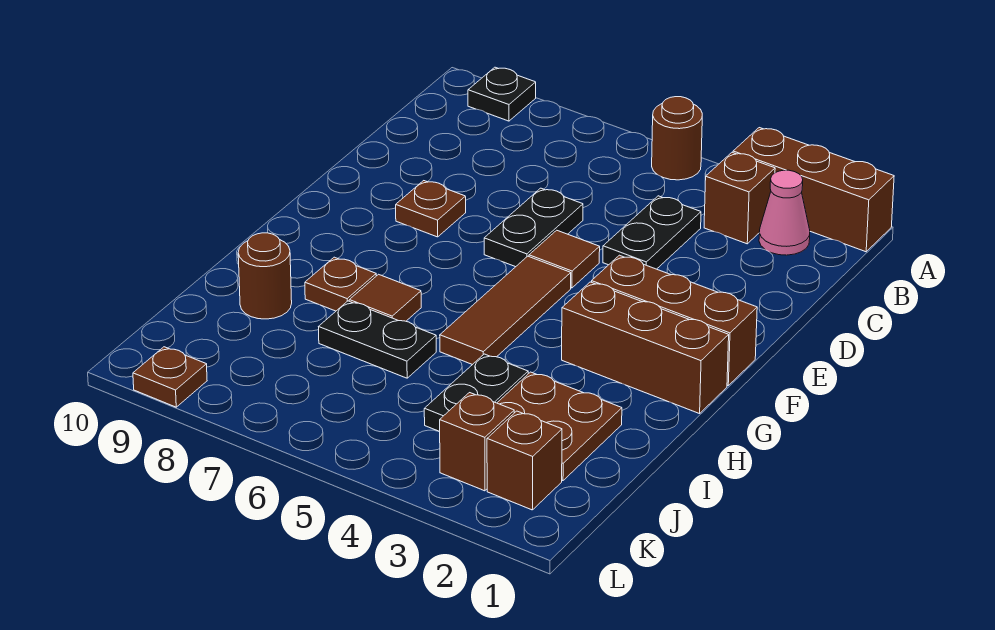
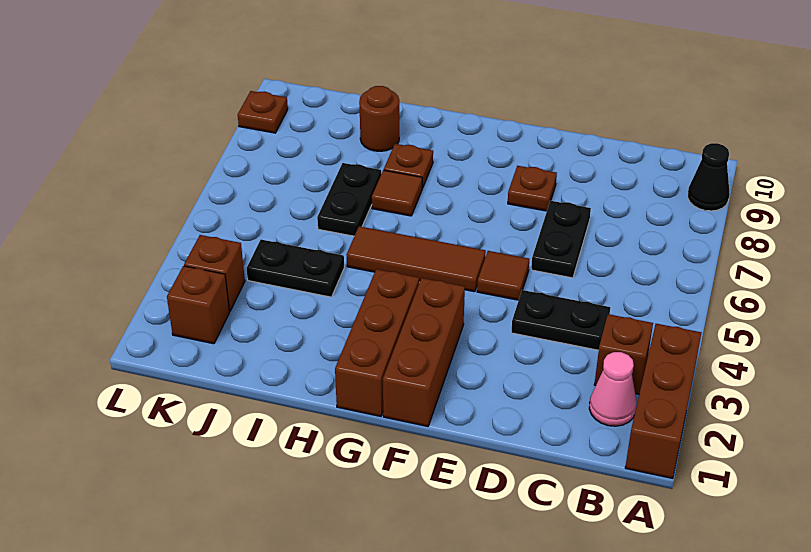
brown 1x1 round brick [652,97,702,180] -> none
black 1x1 plate [468,67,536,121] -> black 1x1 cone [688,143,730,211]
black 1x2 plate [484,188,583,267] -> black 1x2 plate turned to [531,201,591,278]
brown 2x2 plate [497,372,622,481] -> none

